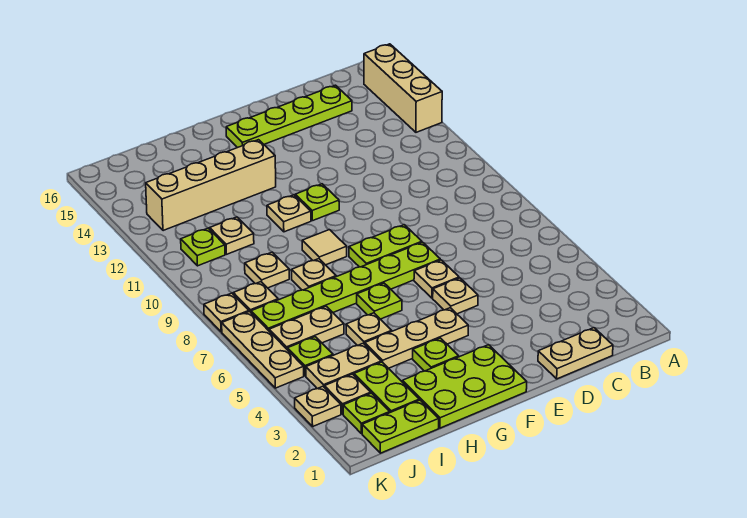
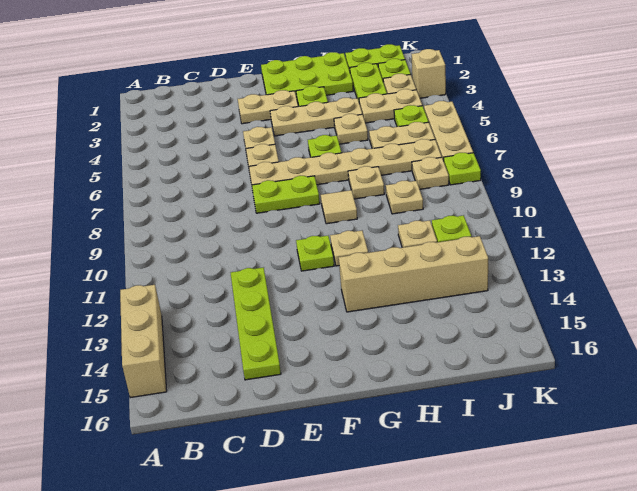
tan 1x2 plate [538,328,613,379] -> tan 1x2 plate moved to [238,90,298,124]
lime 1x4 plate [226,85,352,148] -> lime 1x4 plate turned to [231,267,281,380]
lime 1x6 plate [251,242,440,331] -> tan 1x6 plate [249,139,442,185]
tan 1x1 plate [295,386,341,426] -> tan 1x1 brick [412,49,446,98]
tan 1x1 plate [204,293,249,332] -> lime 1x1 plate [444,153,481,185]

